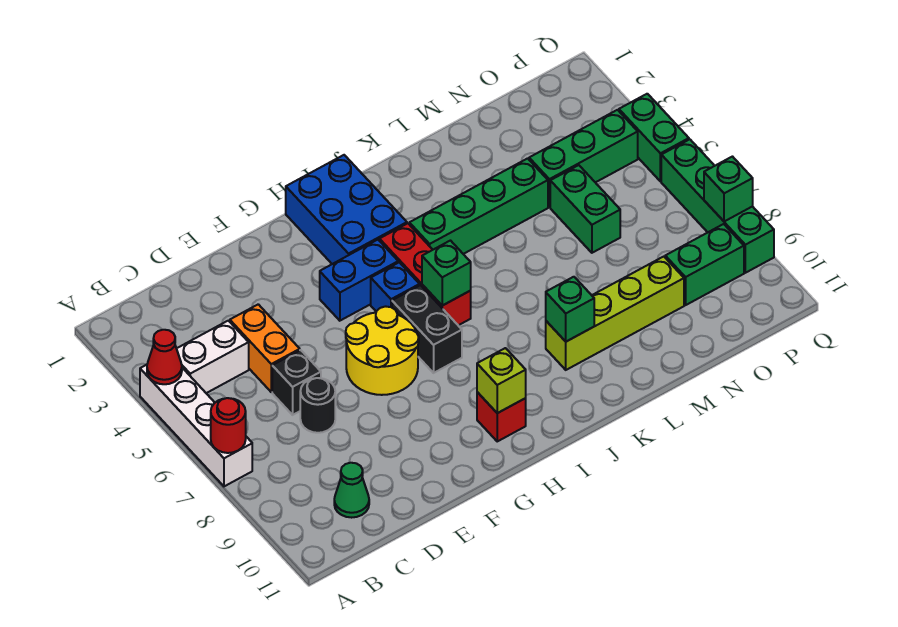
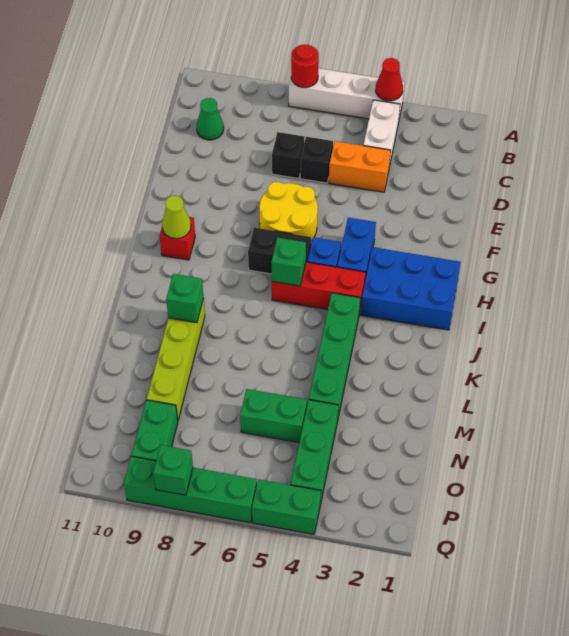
black 1x1 round brick [300,378,335,433] -> black 1x1 brick [272,132,305,178]
lime 1x1 brick [477,348,526,413] -> lime 1x1 cone [162,196,191,239]

